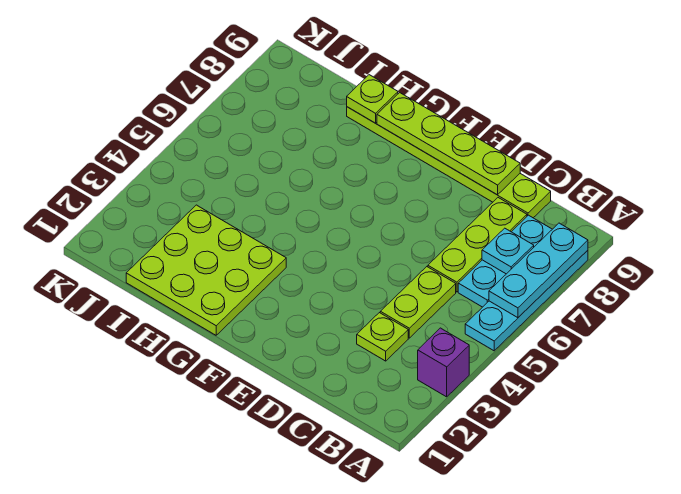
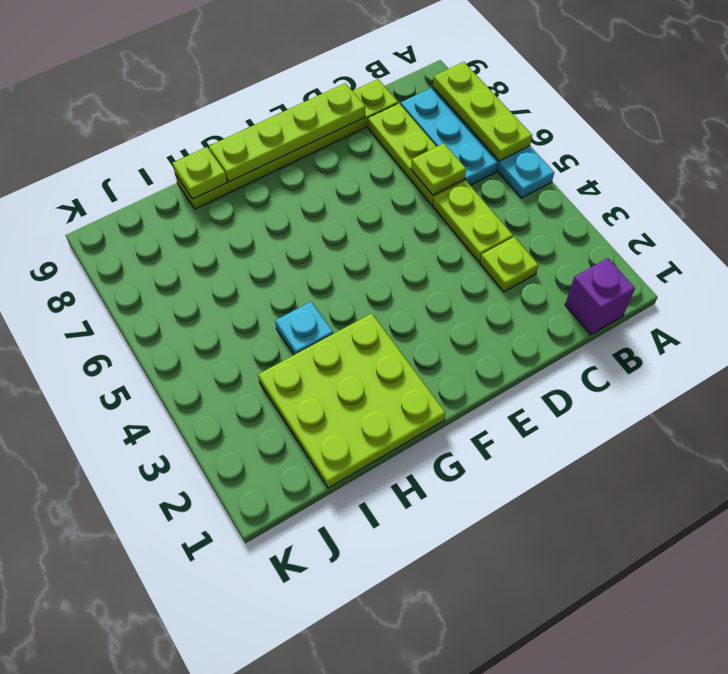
purple 1x1 brick [418,328,469,397] -> purple 1x1 brick moved to [565,258,635,335]
cyan 1x3 plate [489,223,588,318] -> lime 1x3 plate [433,62,532,161]
cyan 1x1 plate [482,228,534,274] -> cyan 1x1 plate moved to [275,302,333,355]
none -> lime 1x1 plate [411,143,466,195]

